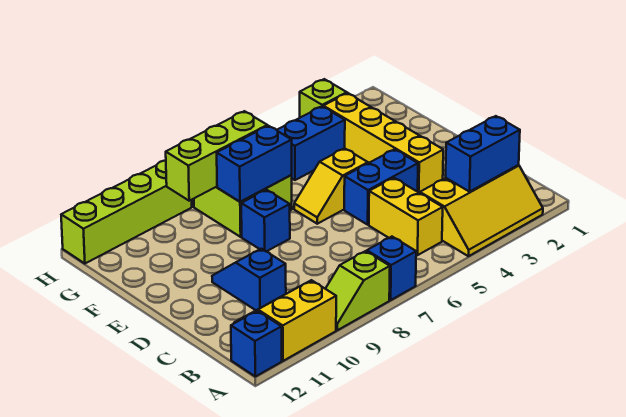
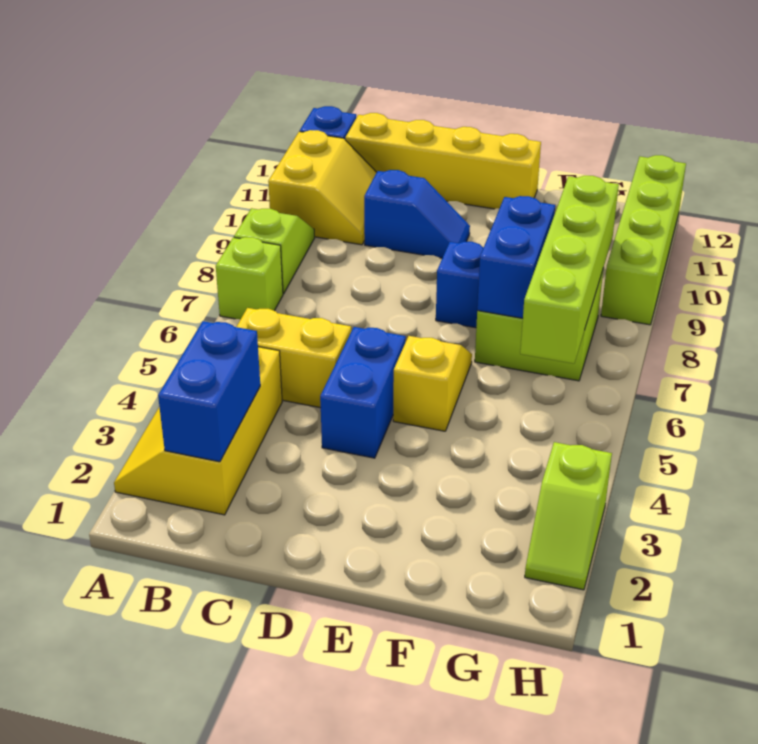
blue 1x1 brick [367,237,416,300] -> lime 1x1 brick [216,237,283,320]
yellow 1x4 brick [323,93,443,193] -> yellow 1x4 brick moved to [345,113,541,209]
blue 1x2 brick [277,106,345,180] -> none
lime 1x3 brick [166,111,267,201] -> lime 1x4 brick [520,176,619,364]

